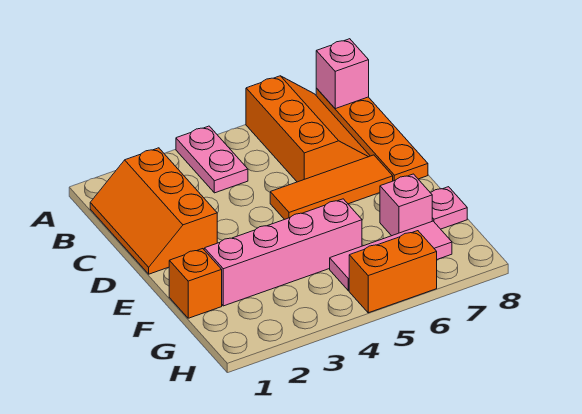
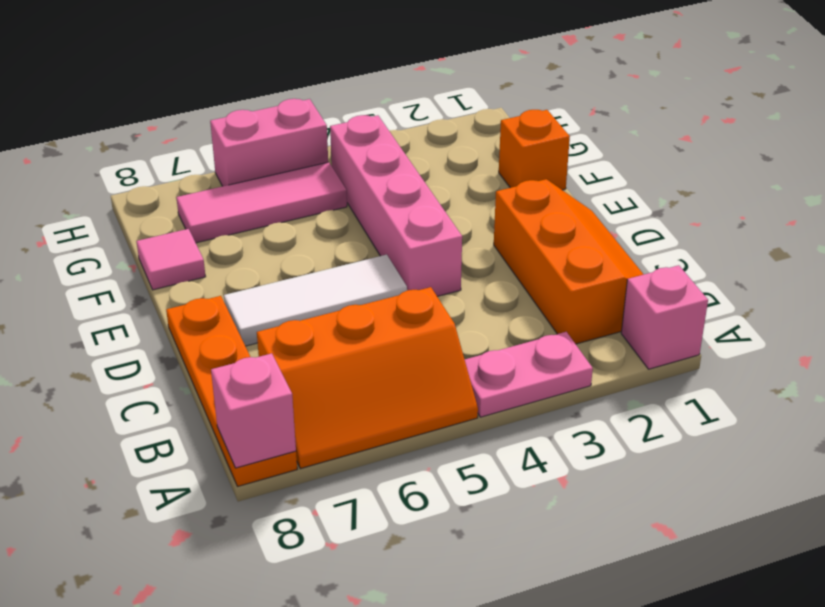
pink 1x2 plate [176,126,248,193] -> pink 1x2 plate turned to [465,332,593,417]
orange 2x3 slope [246,76,370,182] -> orange 2x3 slope turned to [257,287,478,469]
orange 1x3 tile [270,155,393,220] -> white 1x3 tile [224,255,407,346]
pink 1x4 brick [204,199,362,306] -> pink 1x4 brick turned to [330,115,462,296]
pink 1x1 brick [380,174,432,236] -> pink 1x1 brick moved to [621,265,708,369]
pink 1x1 plate [431,187,467,229] -> pink 1x1 tile [136,229,206,290]
orange 1x2 brick [349,231,437,313] -> pink 1x2 brick [210,99,328,186]

